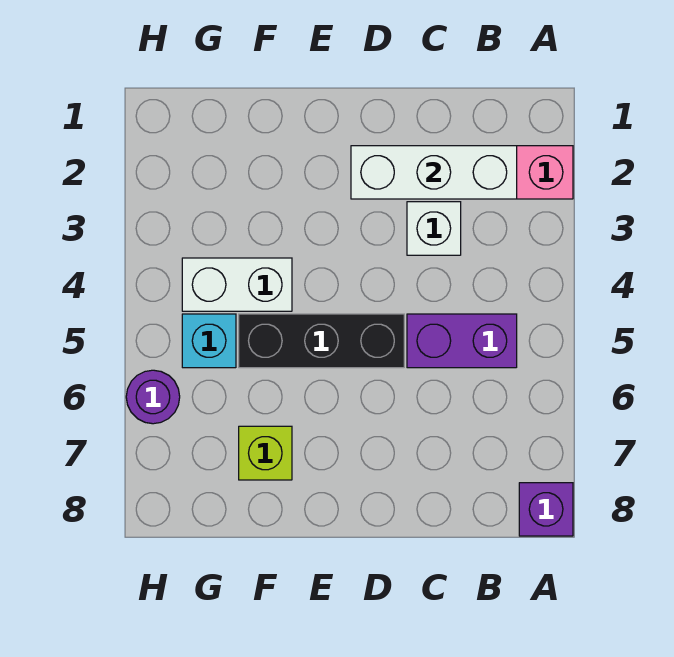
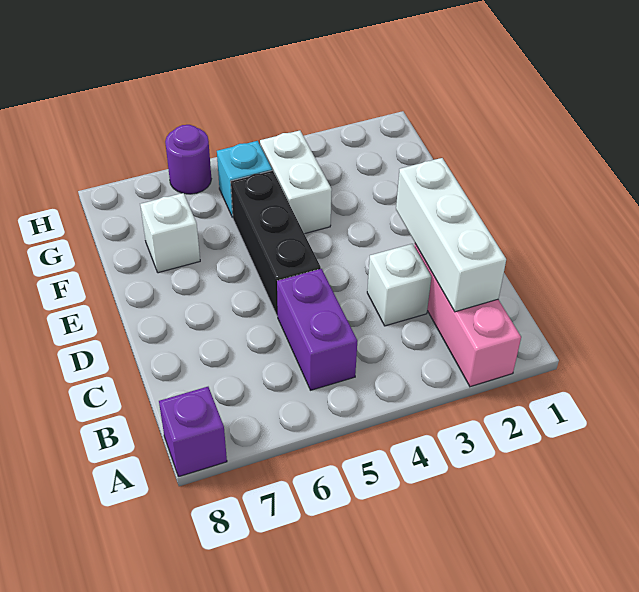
lime 1x1 brick [239,426,292,480] -> white 1x1 brick [140,193,200,273]

